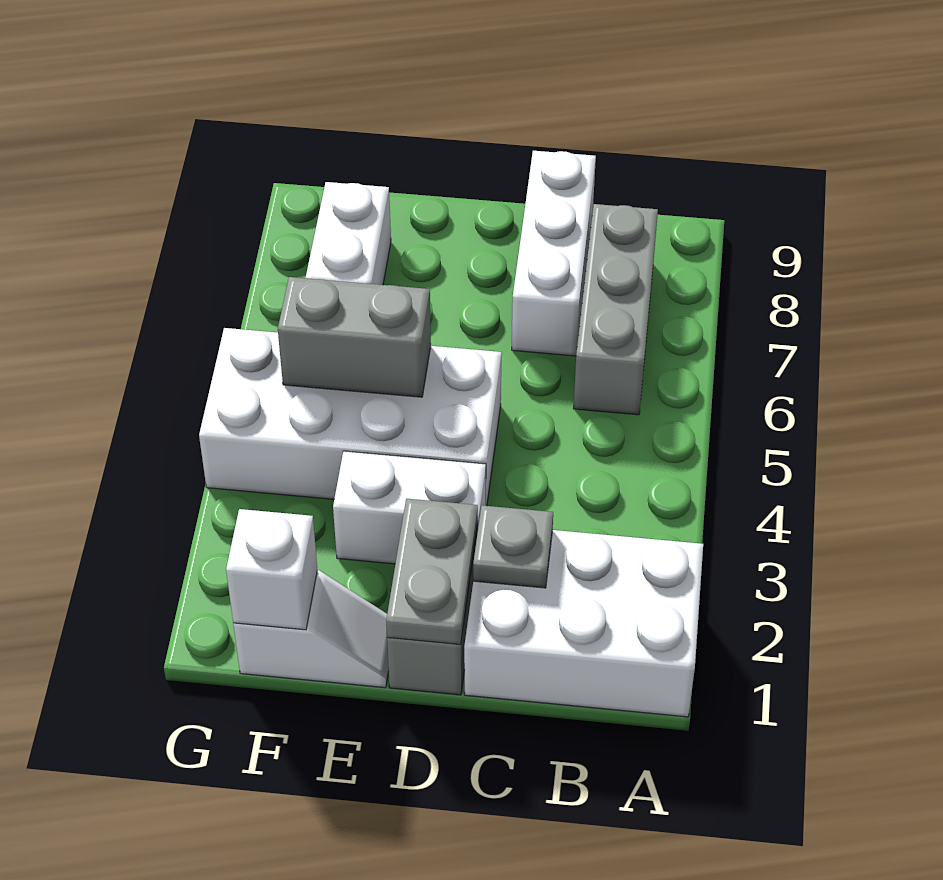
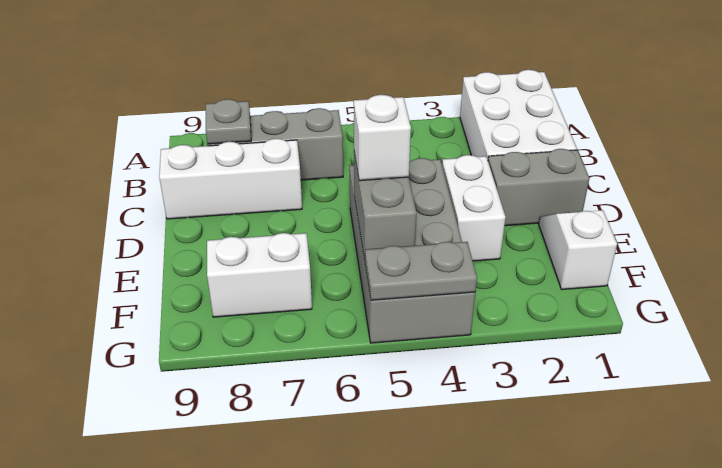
grey 1x1 plate [473,505,553,588] -> grey 1x1 plate moved to [206,99,251,144]
grey 1x2 plate [386,499,478,645] -> grey 1x2 plate moved to [365,242,477,300]
white 2x4 brick [199,328,502,506] -> grey 2x4 brick [350,158,475,343]
white 1x1 brick [226,509,317,630] -> white 1x1 brick moved to [354,95,411,181]

